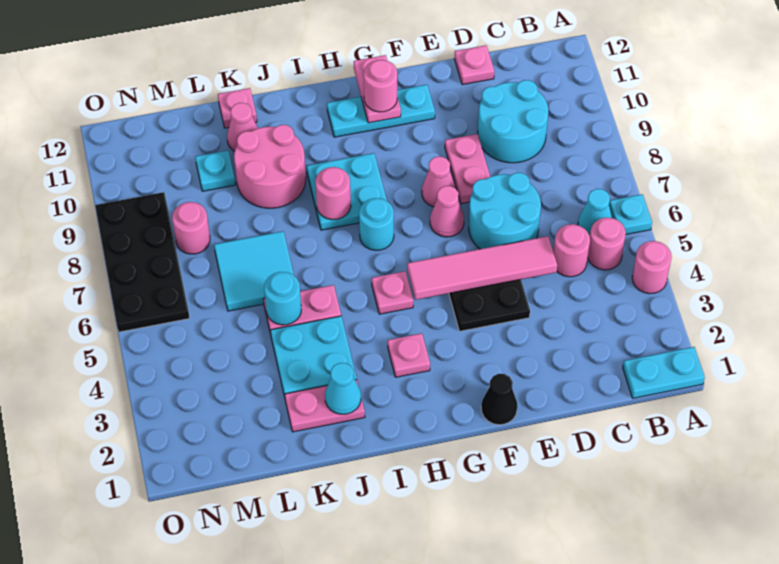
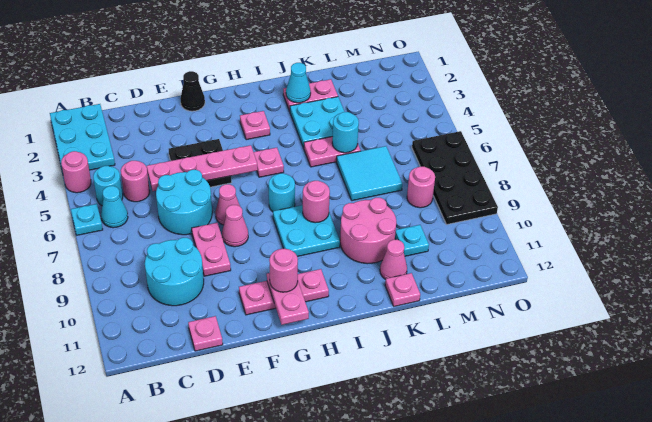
cyan 1x2 plate [623,347,705,398] -> cyan 2x3 plate [50,104,115,172]
pink 1x1 round brick [588,218,626,270] -> cyan 1x1 round brick [93,166,123,205]
pink 1x4 tile [407,236,557,300] -> pink 1x4 plate [147,145,258,191]
cyan 1x3 plate [327,85,435,137] -> pink 1x3 plate [239,269,329,315]

